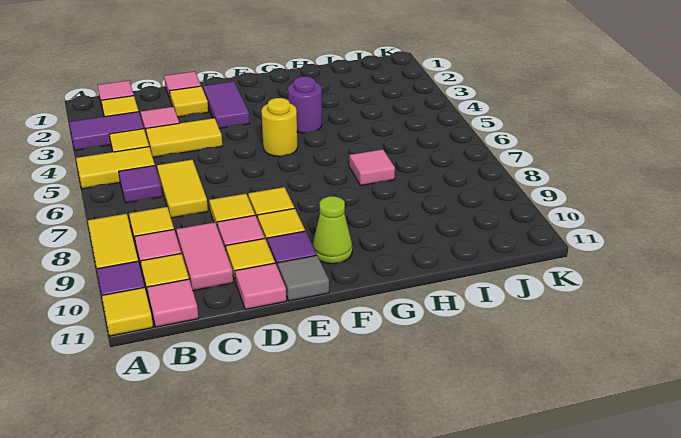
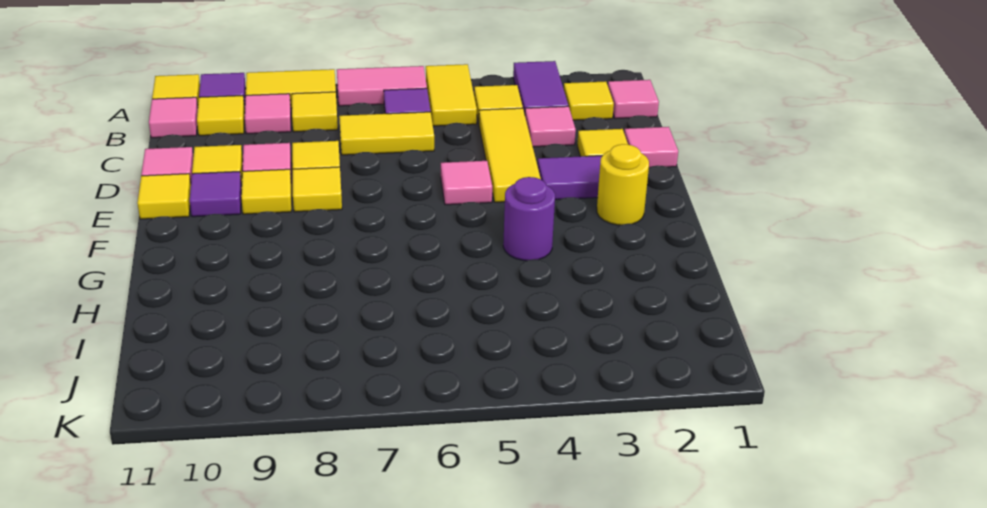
yellow 1x2 tile [146,118,222,157] -> yellow 1x3 tile [479,108,541,202]
pink 1x2 tile [176,222,233,291] -> pink 1x2 tile moved to [337,66,427,106]
grey 1x1 tile [278,255,329,301] -> yellow 1x1 tile [137,174,191,219]
yellow 1x1 round brick [261,98,298,157] -> yellow 1x1 round brick moved to [597,144,649,225]
lime 1x1 cone [313,196,352,264] -> none
pink 1x1 tile [349,149,395,186] -> pink 1x1 tile moved to [441,161,492,205]

